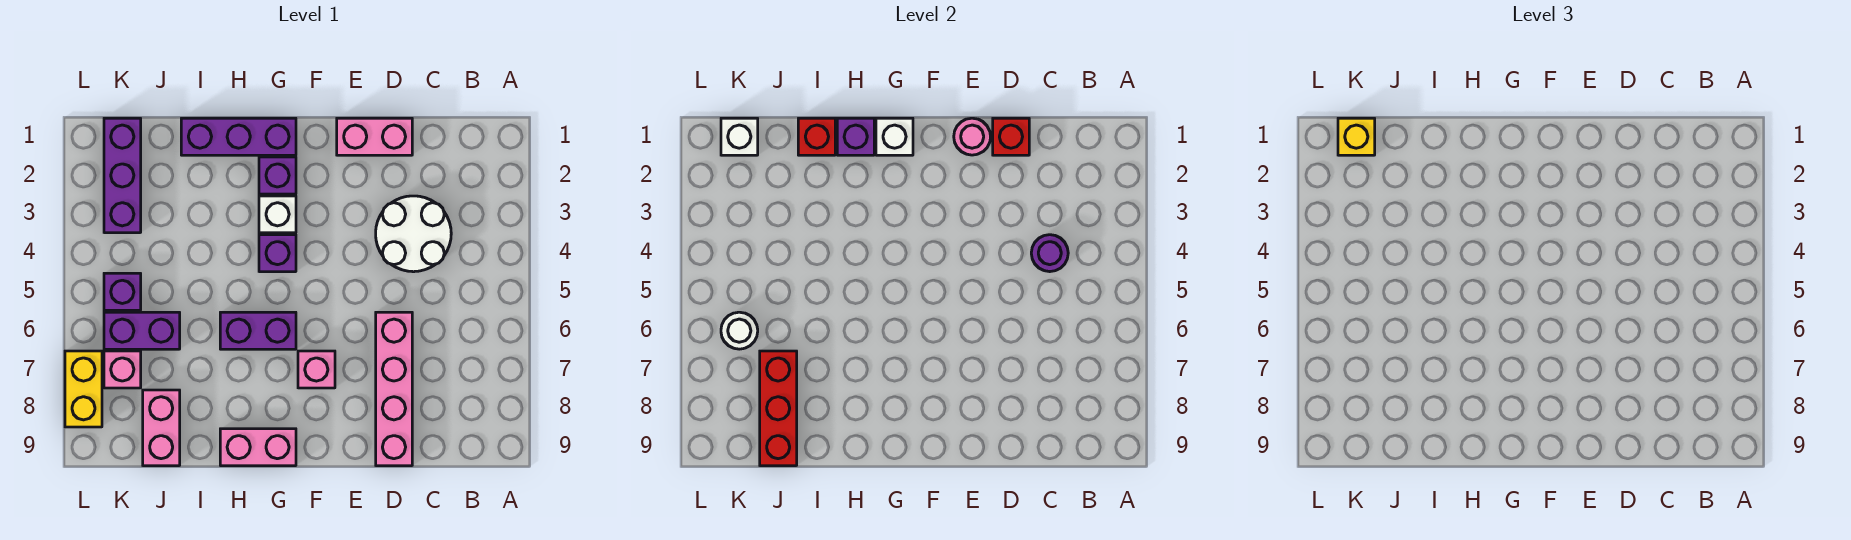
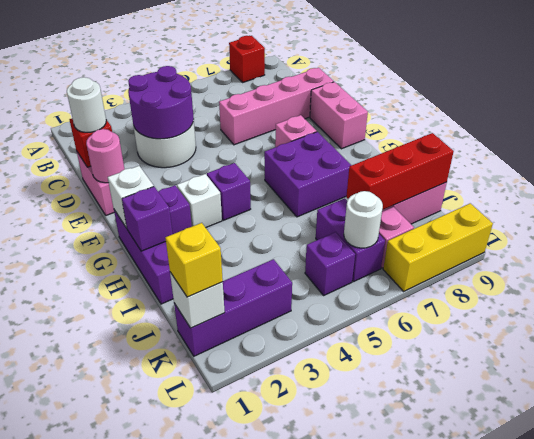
purple 1x1 round brick [1031,235,1068,272] -> purple 2x2 round brick [128,66,194,139]
none -> white 1x1 round brick [67,77,106,132]
purple 1x2 brick [220,312,296,349] -> purple 2x2 brick [264,132,351,217]
pink 1x2 brick [220,429,296,466] -> pink 1x2 brick moved to [310,82,368,149]
red 1x1 brick [798,118,835,155] -> red 1x1 brick moved to [229,36,265,83]
yellow 1x2 brick [65,351,102,427] -> yellow 1x3 brick [383,203,493,291]

